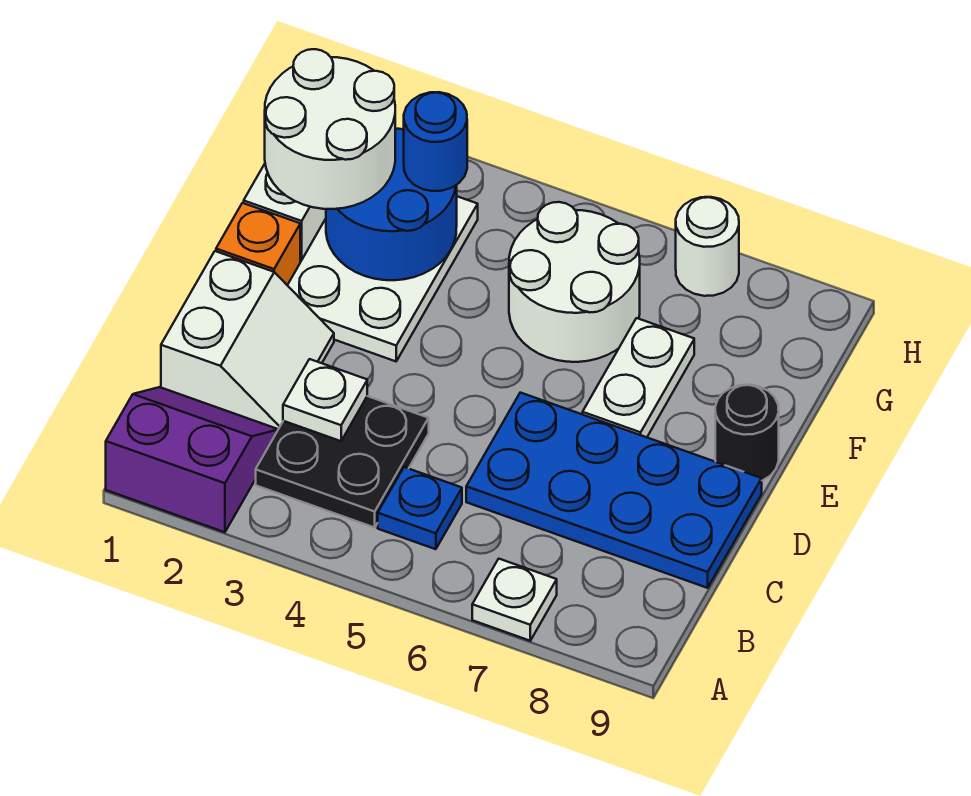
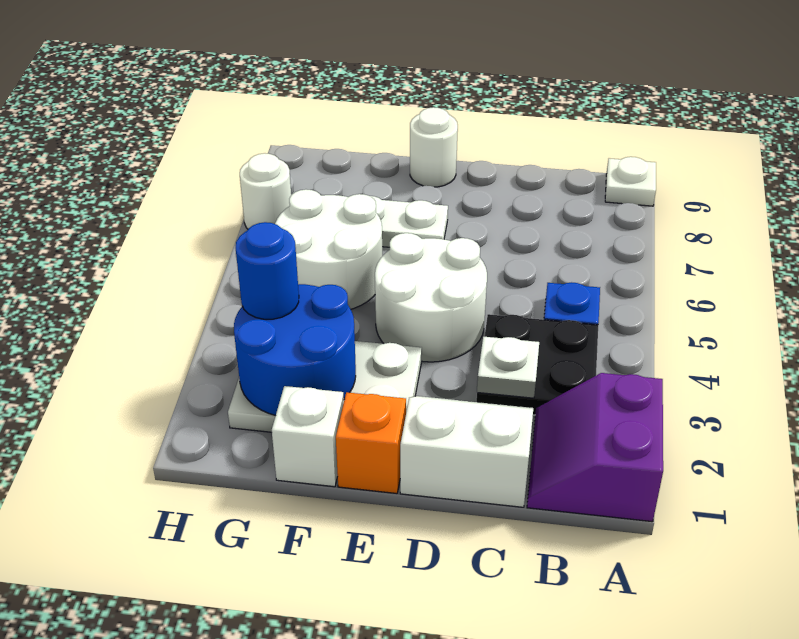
white 1x1 plate [472,559,557,641] -> white 1x1 plate moved to [605,157,656,206]
blue 2x4 plate [466,393,762,588] -> none
black 1x1 round brick [715,385,779,481] -> white 1x1 round brick [410,107,458,187]
white 2x2 round brick [265,49,395,209] -> white 2x2 round brick moved to [375,233,487,362]

